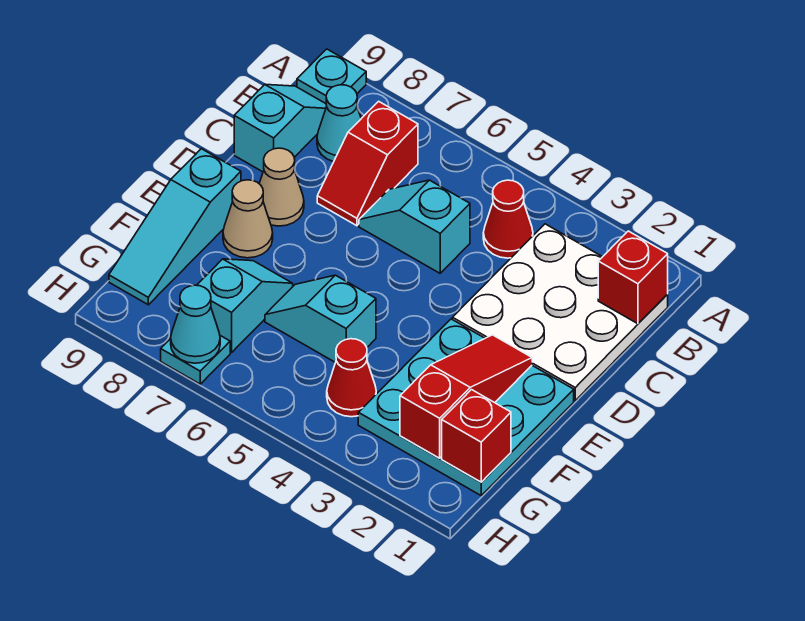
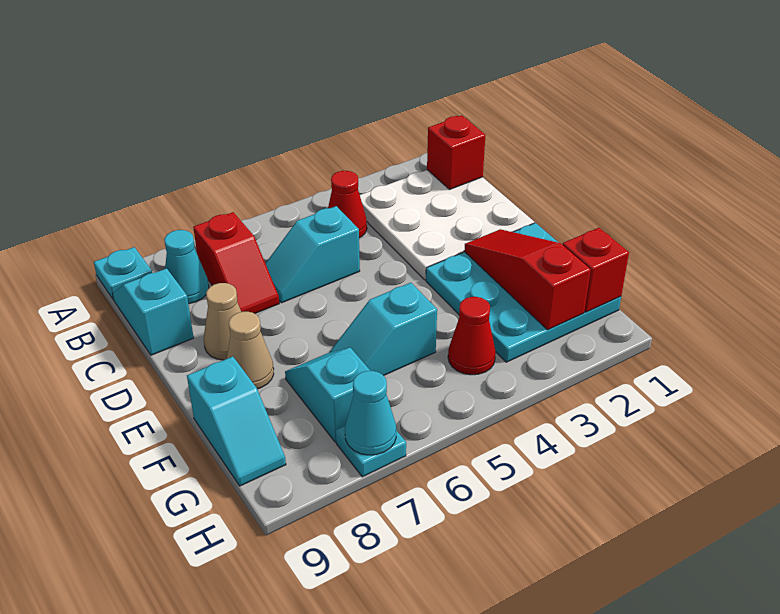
cyan 1x3 slope [109,149,241,305] -> cyan 1x2 slope [187,356,286,486]

